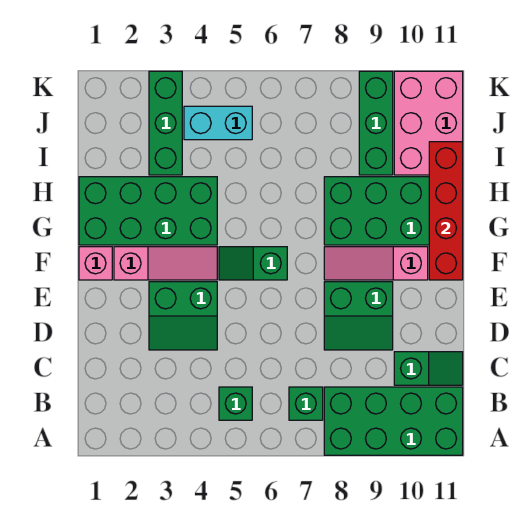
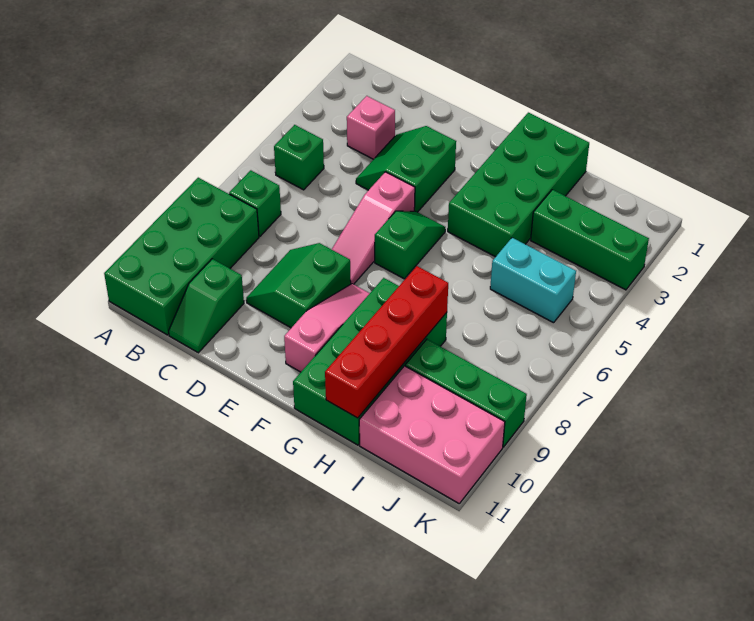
pink 1x1 brick [79,247,112,280] -> pink 1x1 brick moved to [347,96,395,159]
pink 1x3 slope [114,247,217,280] -> pink 1x3 slope moved to [332,172,415,284]
red 1x4 brick [429,142,463,280] -> red 1x4 brick turned to [325,266,448,418]
cyan 1x2 brick [184,106,252,140] -> cyan 1x2 brick turned to [490,238,576,323]

